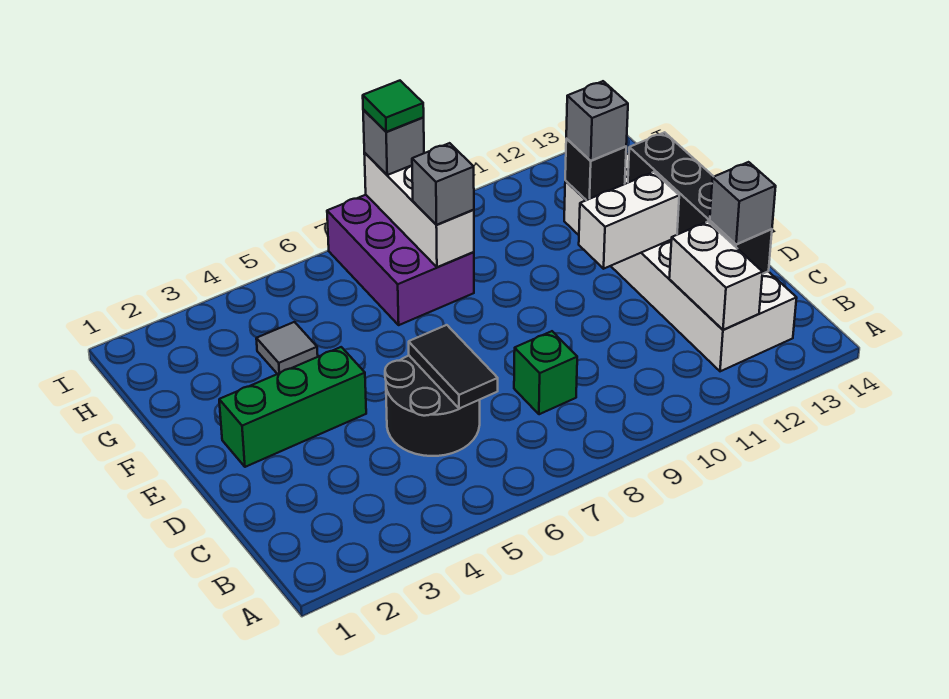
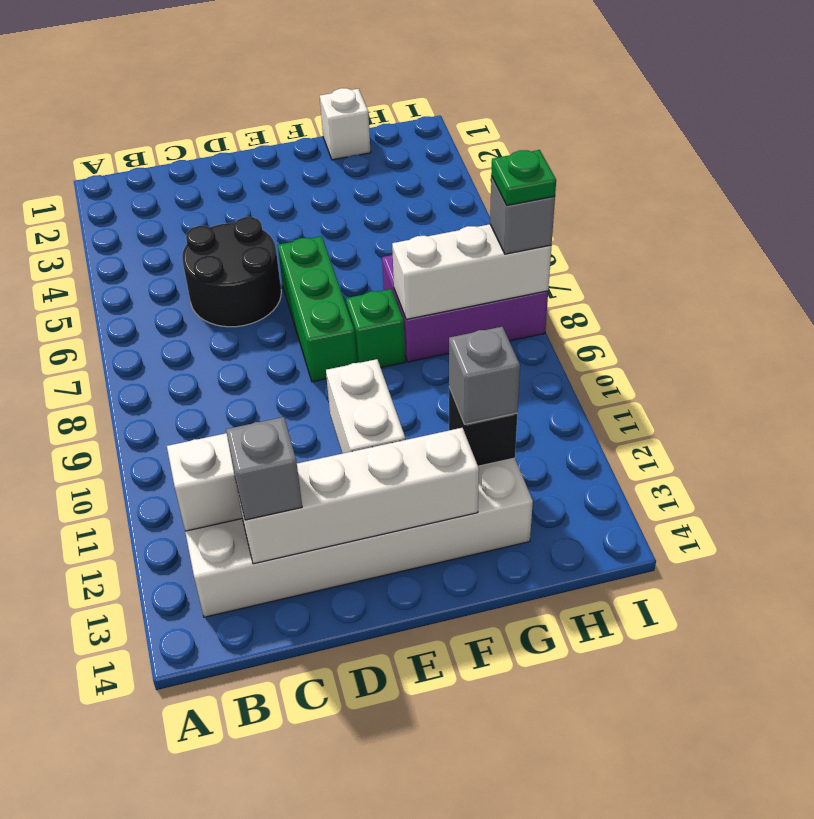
black 1x2 tile [409,325,498,409] -> none
green 1x1 brick [514,331,577,414] -> green 1x1 brick moved to [346,289,405,368]
black 1x4 brick [628,132,772,274] -> white 1x4 brick [236,428,479,564]
green 1x3 brick [219,347,366,467] -> green 1x3 brick moved to [278,236,357,382]
none -> white 1x1 brick [320,88,371,160]
grey 1x1 tile [256,322,318,374] -> none
grey 1x1 brick [412,143,474,225] -> none
green 1x1 tile [363,81,424,132] -> green 1x1 plate [491,150,556,205]

